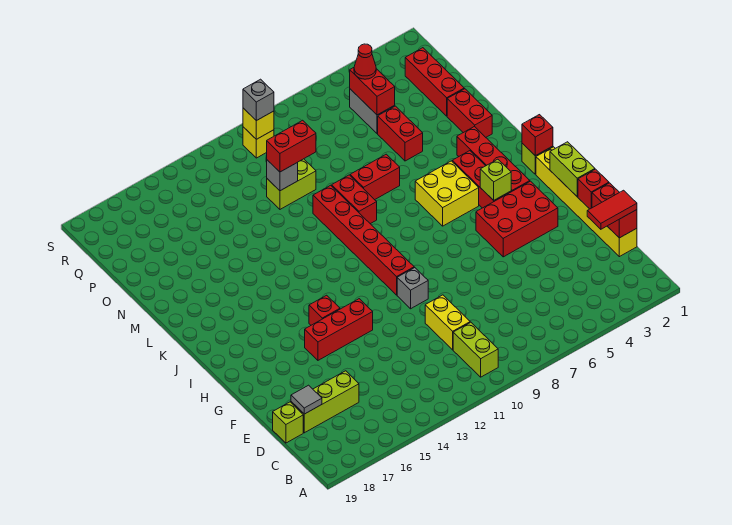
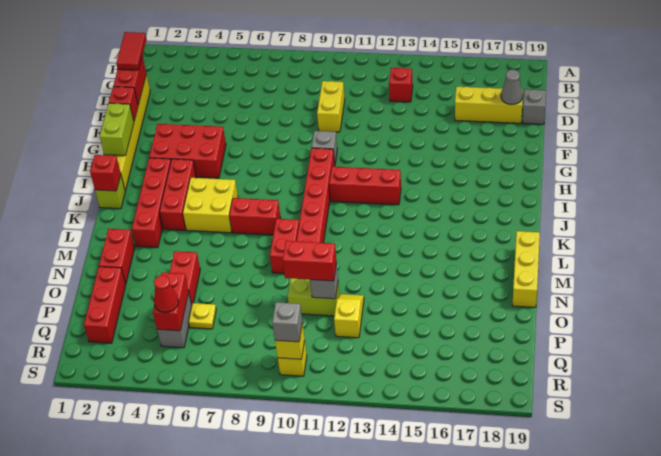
lime 1x2 brick [453,322,498,377] -> none
red 1x2 tile [587,190,637,229] -> red 1x2 tile turned to [116,32,146,70]
lime 1x3 brick [291,371,359,433] -> yellow 1x3 brick [455,87,523,123]
grey 1x1 tile [291,385,322,414] -> grey 1x1 cone [501,70,523,105]
lime 1x1 brick [273,402,303,443] -> grey 1x1 brick [523,89,546,124]
red 1x3 brick [305,299,373,360] -> red 1x3 brick moved to [329,167,401,205]
red 1x1 brick [309,295,340,325] -> red 1x1 brick moved to [389,68,413,102]
lime 1x1 brick [480,159,511,200] -> none
none -> yellow 1x3 brick [512,231,540,307]
red 1x2 brick [350,154,400,200] -> red 1x2 brick moved to [229,198,281,235]
none -> yellow 1x2 slope [334,294,364,338]
none -> yellow 1x1 plate [189,303,216,329]

